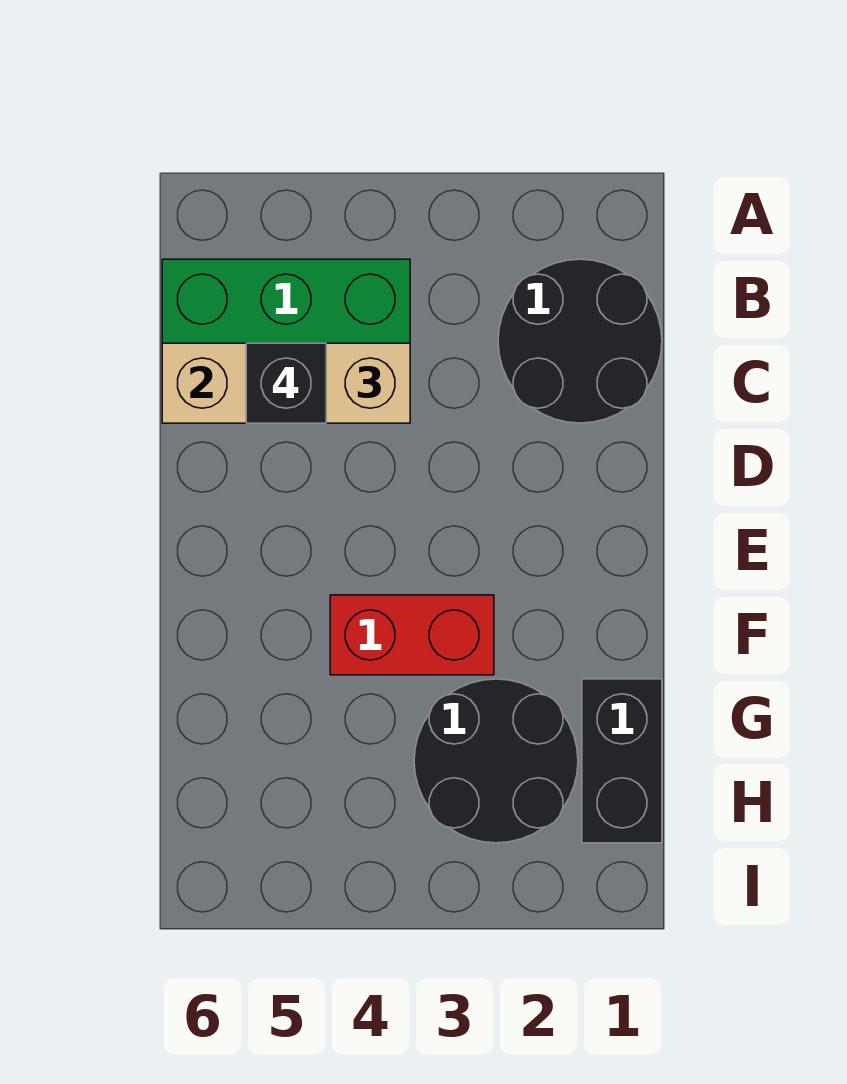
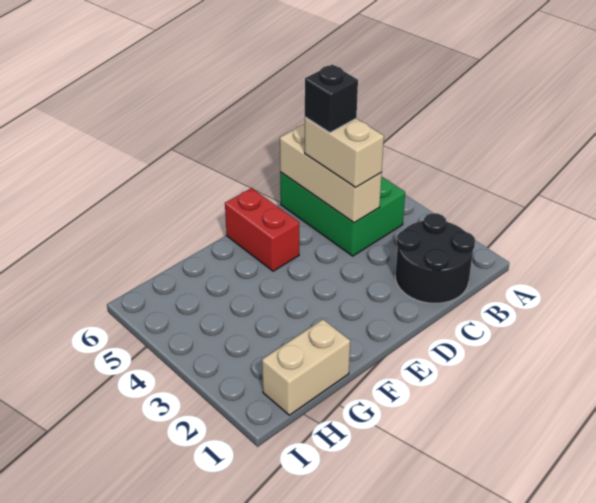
red 1x2 brick [330,595,494,675] -> red 1x2 brick moved to [225,188,299,271]
black 1x2 brick [582,679,662,843] -> tan 1x2 brick [262,320,350,415]
black 2x2 round brick [414,679,578,843] -> none

